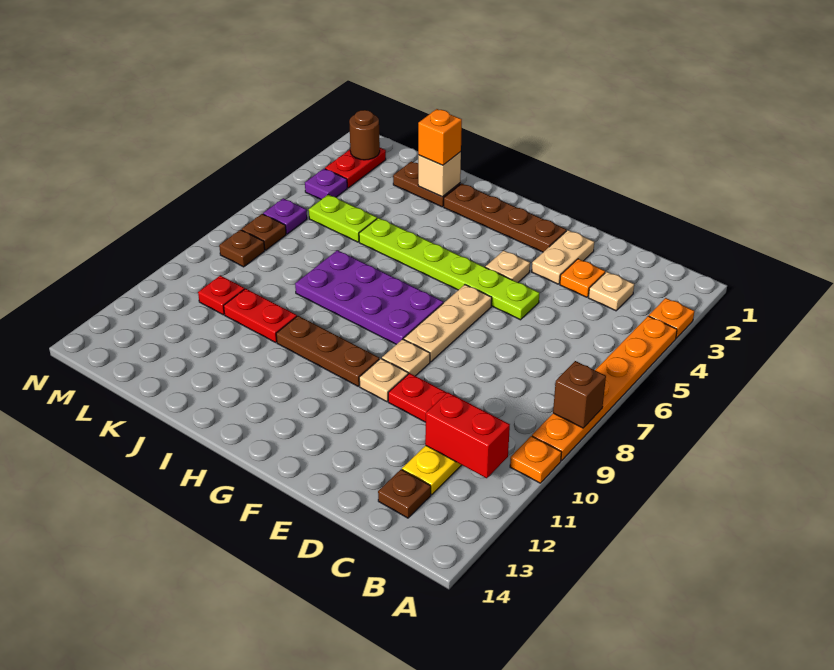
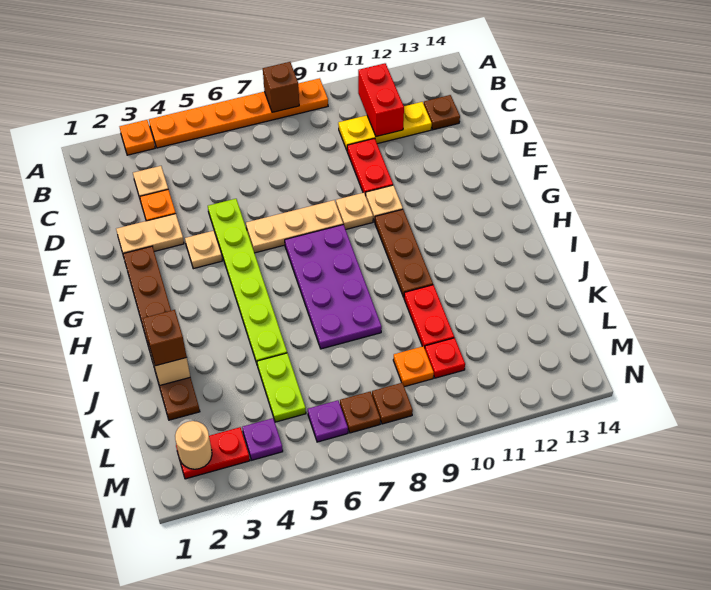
orange 1x1 plate [510,436,562,483] -> orange 1x1 plate moved to [393,346,434,387]
orange 1x1 brick [418,109,462,165] -> brown 1x1 brick [143,310,187,366]
brown 1x1 round brick [349,110,380,160] -> tan 1x1 round brick [175,421,212,469]

